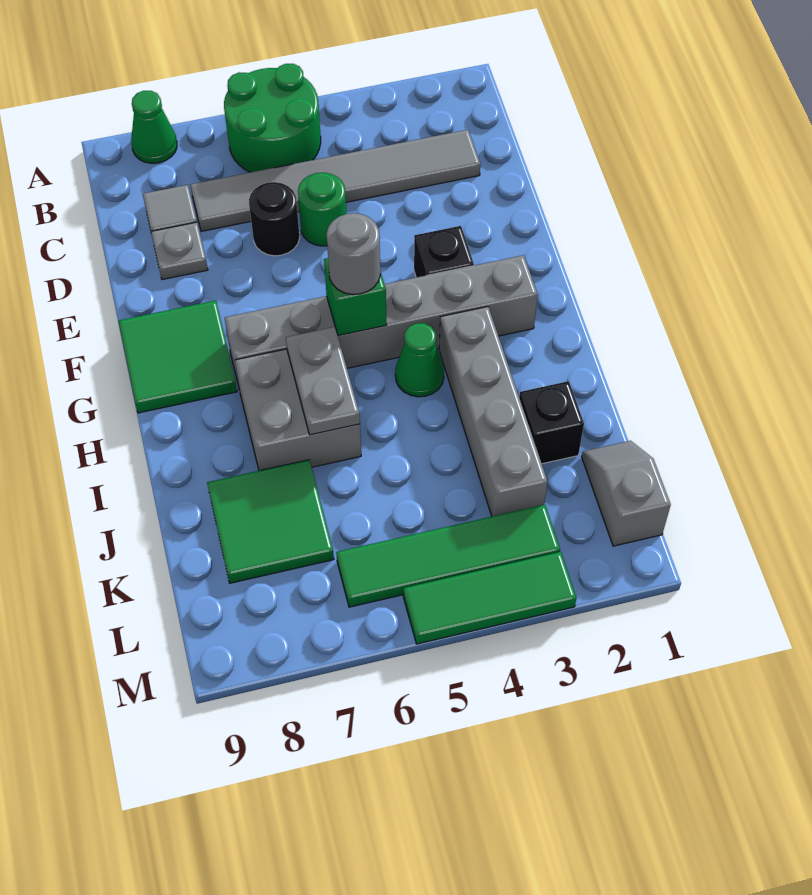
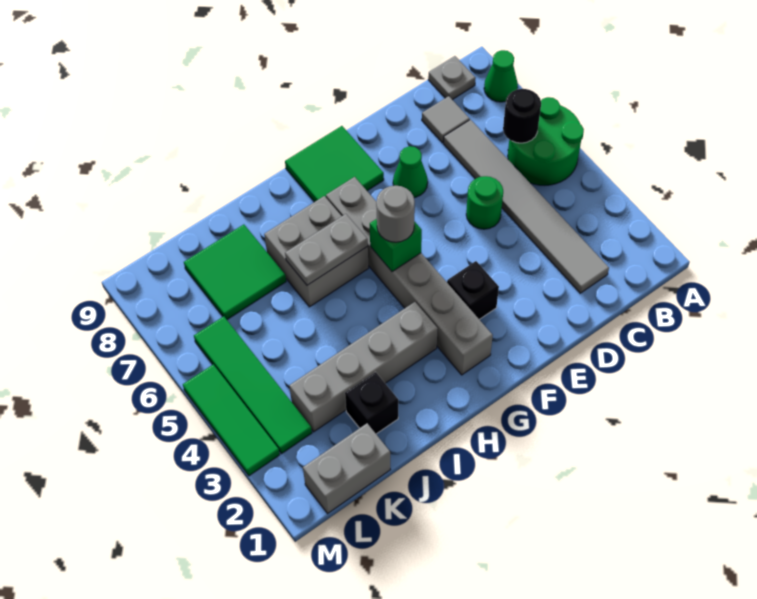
black 1x1 round brick [249,182,300,256] -> black 1x1 round brick moved to [503,89,541,143]
grey 1x1 plate [151,222,208,280] -> grey 1x1 plate moved to [428,56,476,100]
green 1x1 cone [395,323,444,397] -> green 1x1 cone moved to [393,146,428,198]
grey 1x2 slope [582,441,671,546] -> grey 1x2 brick [303,423,390,514]

